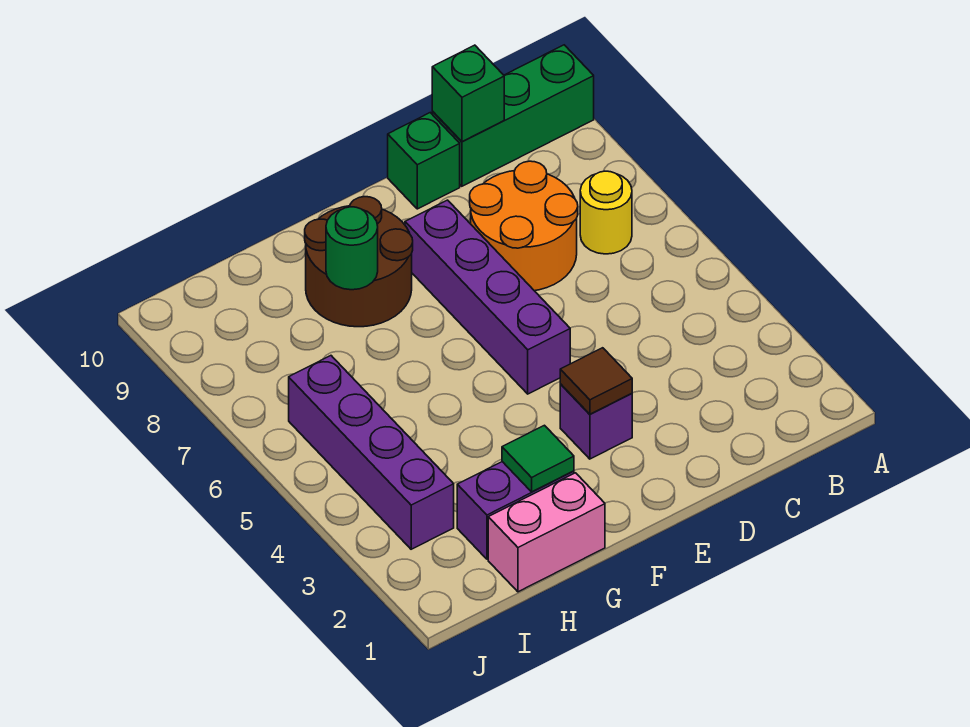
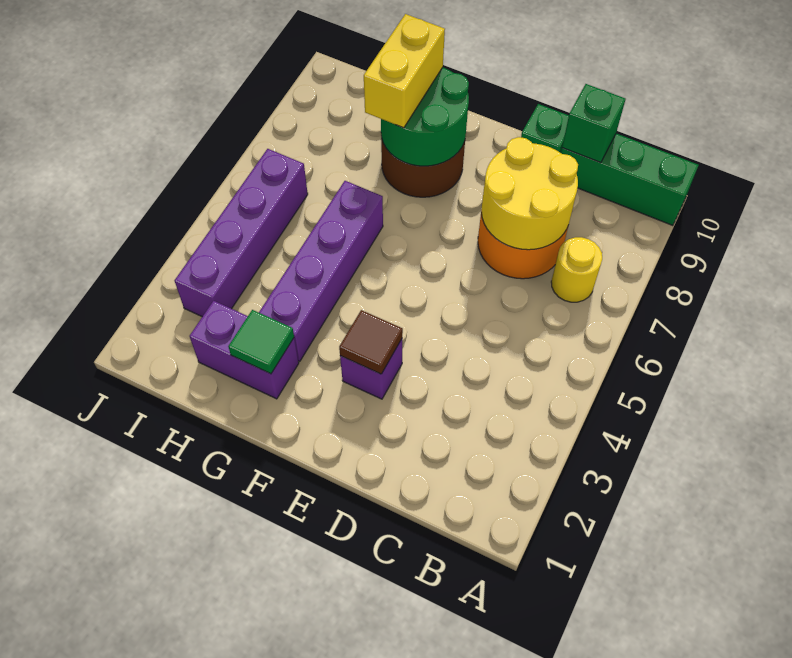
none -> yellow 2x2 round brick [481,137,578,250]
purple 1x4 brick [405,200,570,394] -> purple 1x4 brick moved to [259,181,383,361]
pink 1x2 brick [488,473,605,592] -> none
green 1x1 round brick [326,207,378,290] -> green 2x2 round brick [381,67,469,166]
none -> yellow 1x2 brick [364,14,445,128]

